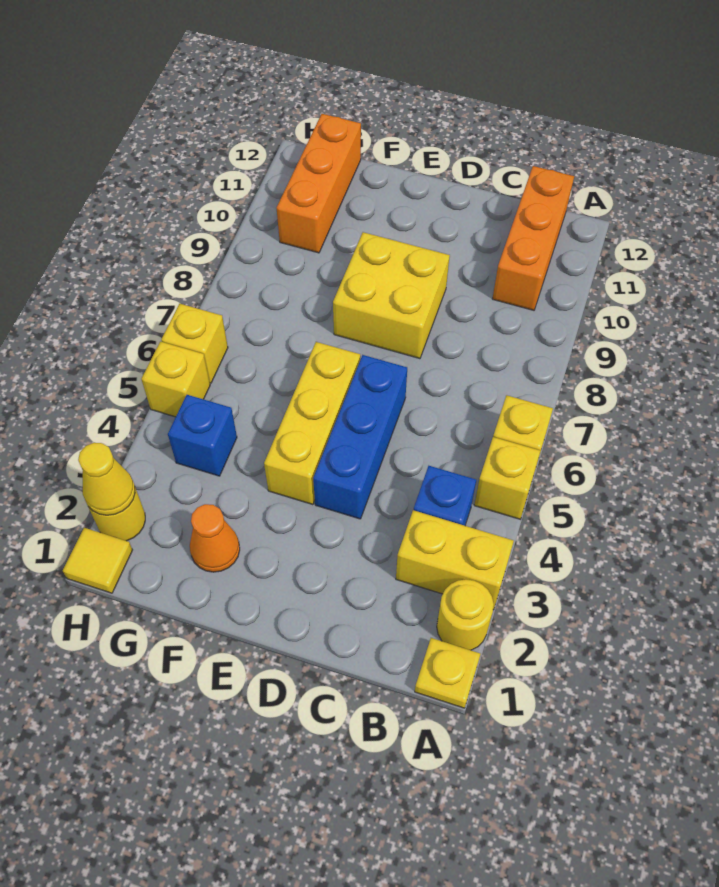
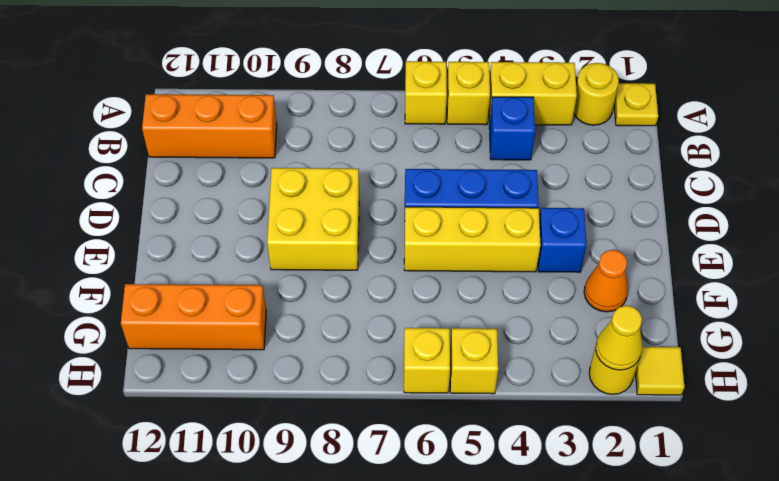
yellow 1x2 brick [396,510,514,610] -> yellow 1x2 brick turned to [489,62,577,125]
blue 1x1 brick [168,395,237,476] -> blue 1x1 brick moved to [538,208,586,272]

